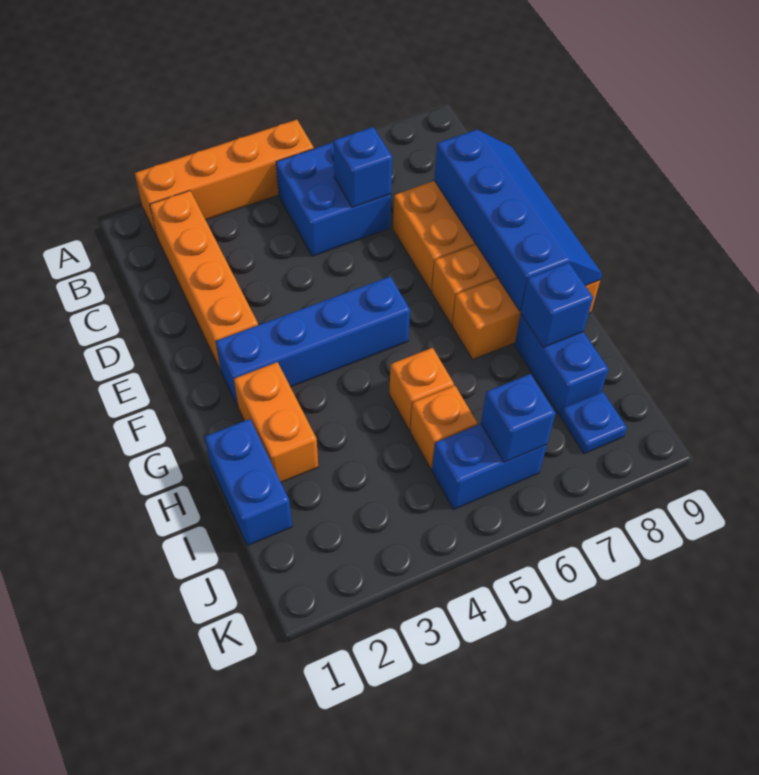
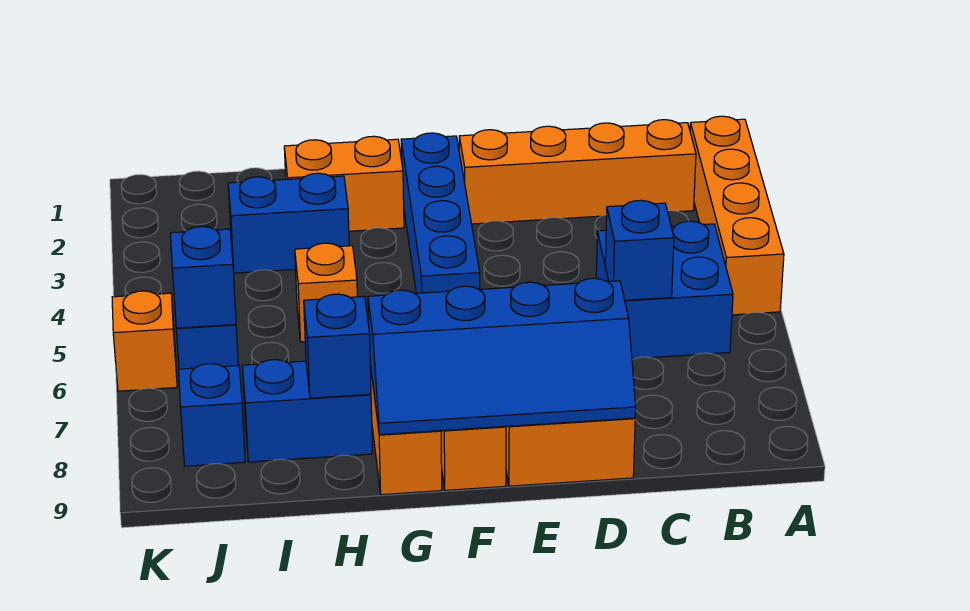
blue 1x2 brick [205,419,292,546] -> blue 1x2 brick moved to [228,173,349,273]
orange 1x1 brick [410,386,477,469] -> orange 1x1 brick moved to [112,291,177,391]
blue 1x1 plate [561,392,627,454] -> blue 1x1 brick [179,364,245,466]

